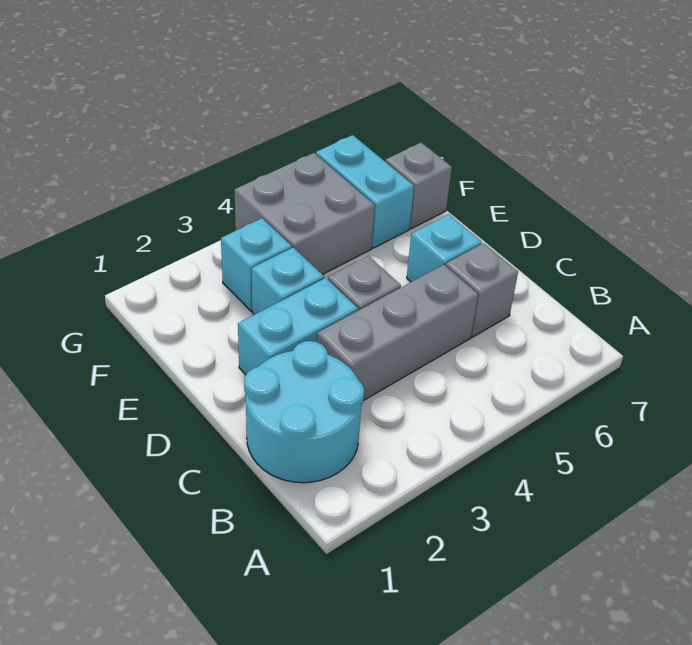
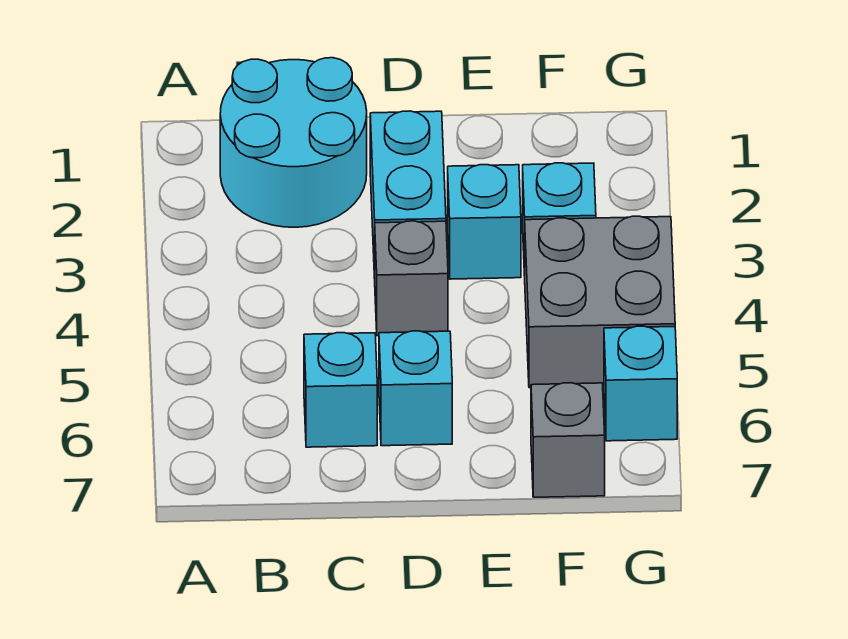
grey 1x3 brick [317,265,478,401] -> none
grey 1x1 brick [446,243,518,337] -> cyan 1x1 brick [304,333,377,447]
cyan 1x2 brick [316,135,414,248] -> cyan 1x1 brick [604,326,677,441]

